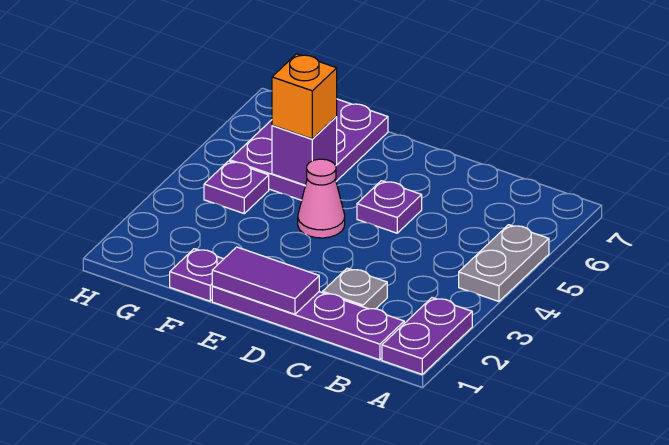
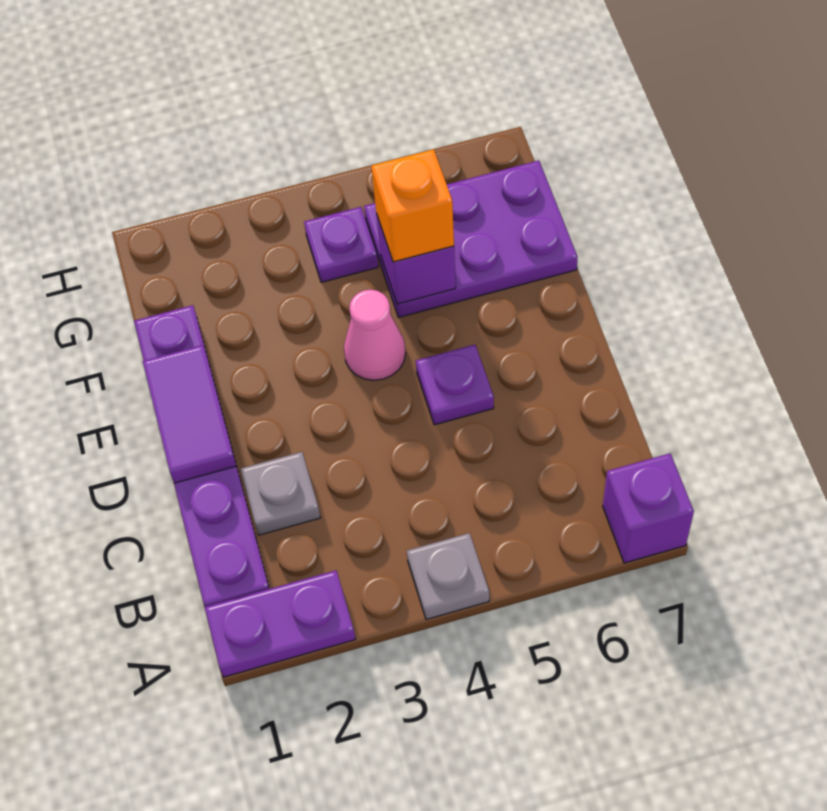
grey 1x2 plate [459,225,549,301] -> grey 1x1 plate [407,533,489,620]
none -> purple 1x1 brick [603,453,694,563]

